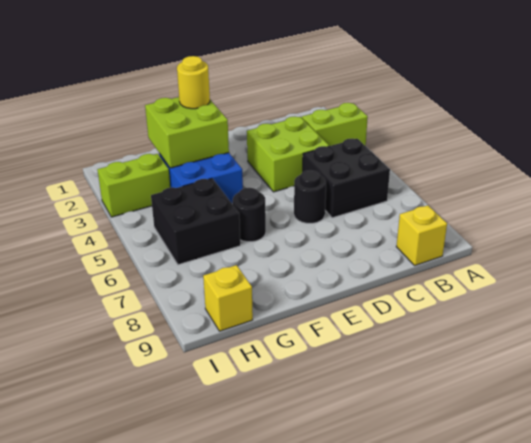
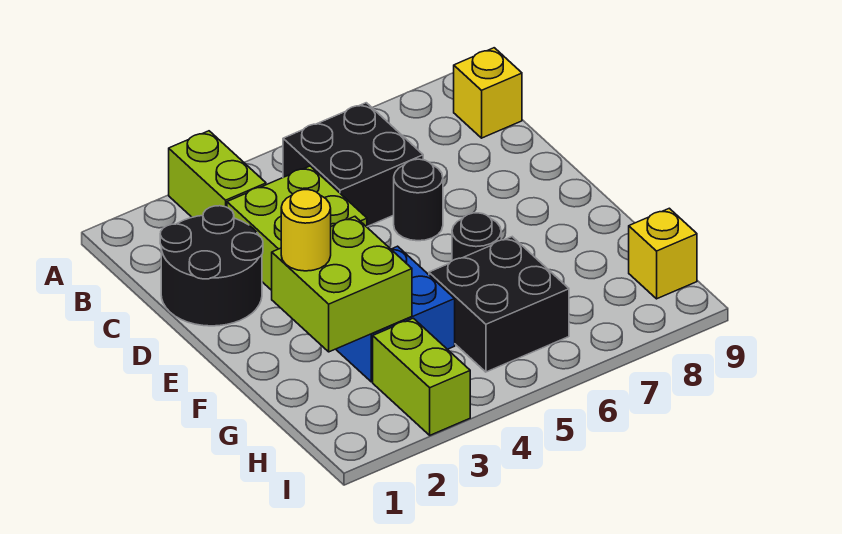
none -> black 2x2 round brick [160,206,263,326]

